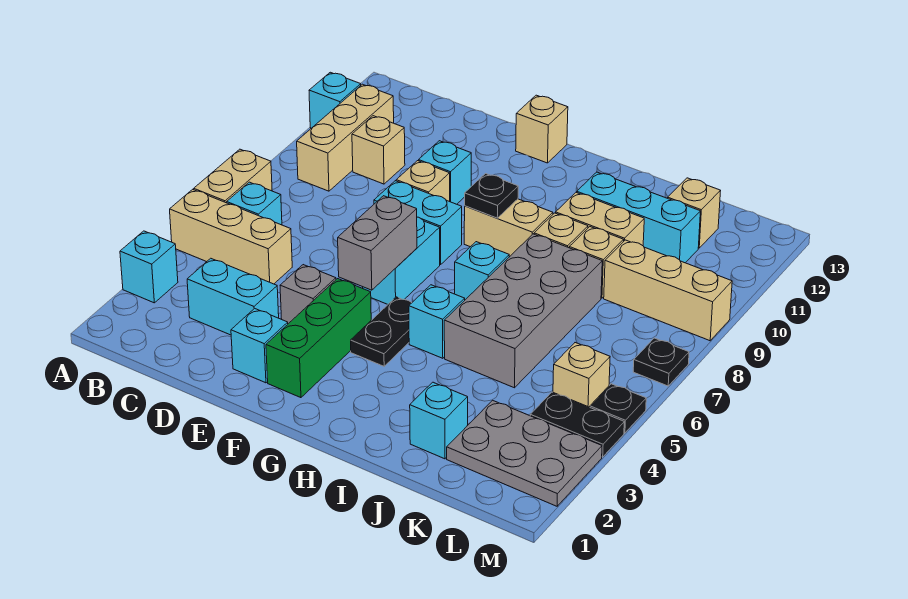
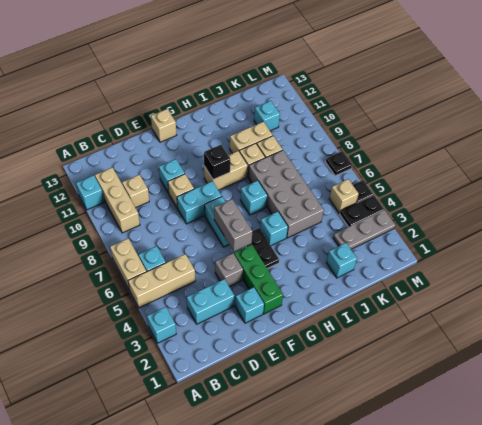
black 1x1 plate [465,174,518,218] -> black 1x1 brick [204,145,230,180]
cyan 1x3 brick [577,172,700,263] -> cyan 1x1 brick [254,101,280,131]
grey 2x3 plate [447,400,602,506] -> grey 1x3 plate [333,210,395,249]
tan 1x3 brick [604,240,732,341] -> none
tan 1x1 brick [668,178,720,248] -> none

